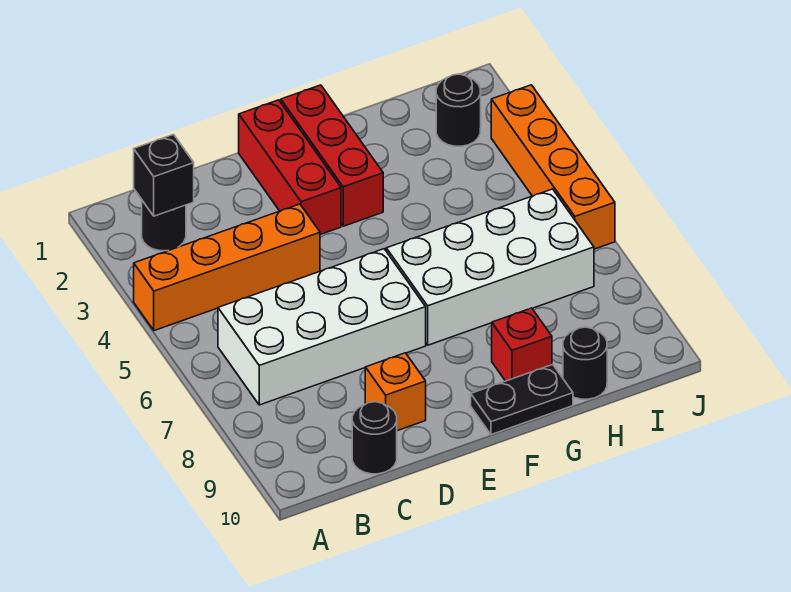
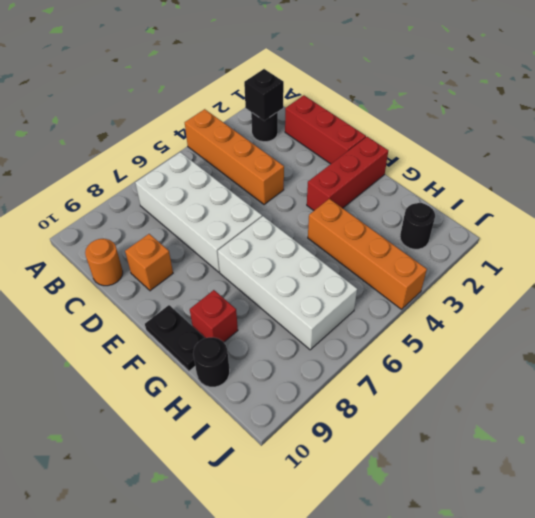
black 1x1 round brick [352,402,397,474] -> orange 1x1 round brick [85,239,123,286]
red 1x3 brick [239,100,341,235] -> red 1x3 brick turned to [285,95,366,164]
orange 1x4 brick [491,85,615,249] -> orange 1x4 brick turned to [308,199,427,309]

